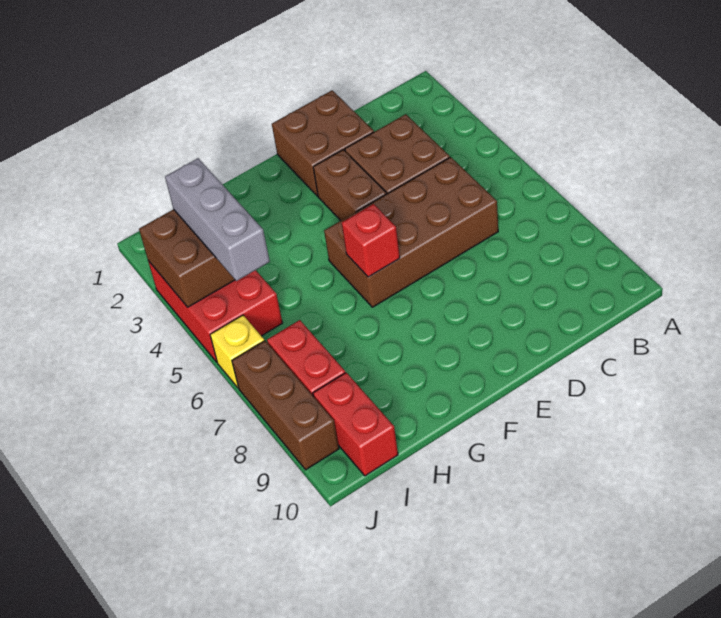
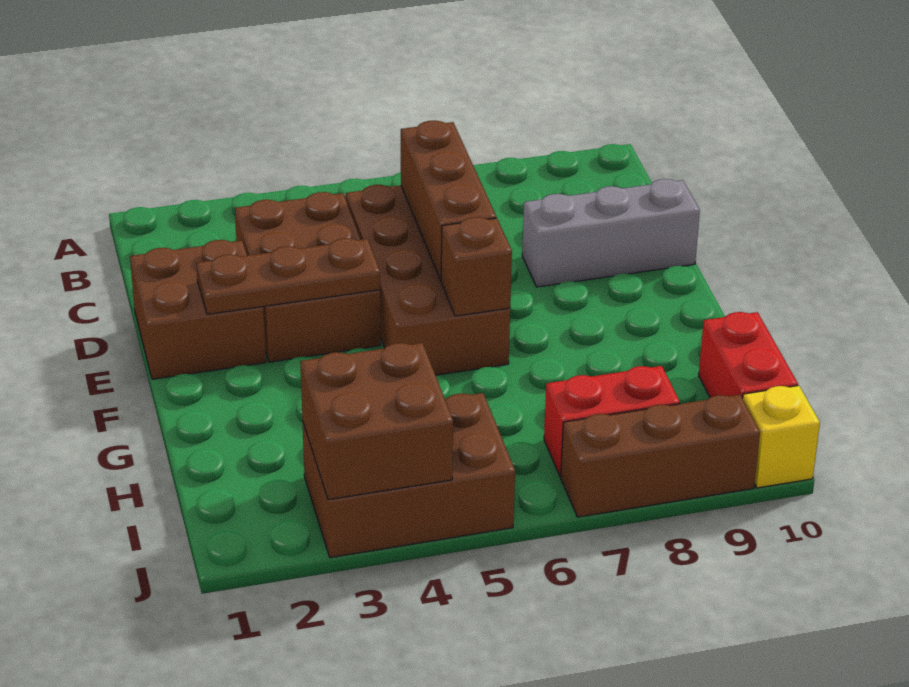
none -> brown 1x3 brick [401,120,496,281]
none -> brown 1x3 plate [196,238,380,314]
red 1x1 brick [342,204,400,277] -> brown 1x1 brick [441,217,512,316]
red 2x3 brick [148,261,282,362] -> brown 2x3 brick [303,393,515,558]
grey 1x3 brick [165,158,270,281] -> grey 1x3 brick moved to [522,179,700,287]
red 1x2 brick [313,373,398,476] -> red 1x2 brick turned to [699,312,798,398]
yellow 1x1 brick [210,315,264,388] -> yellow 1x1 brick moved to [743,386,820,488]

